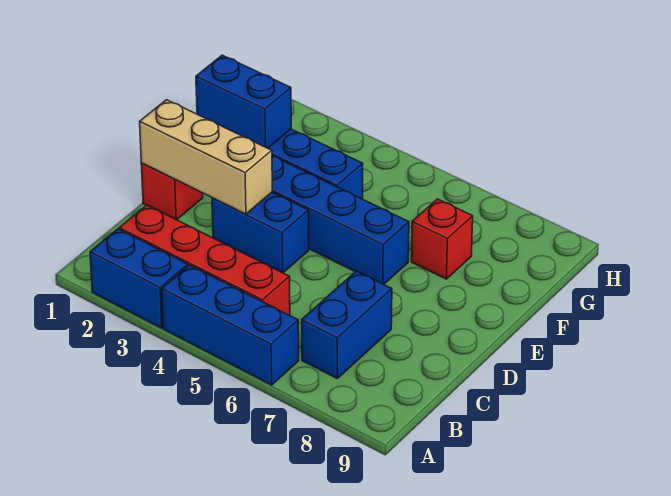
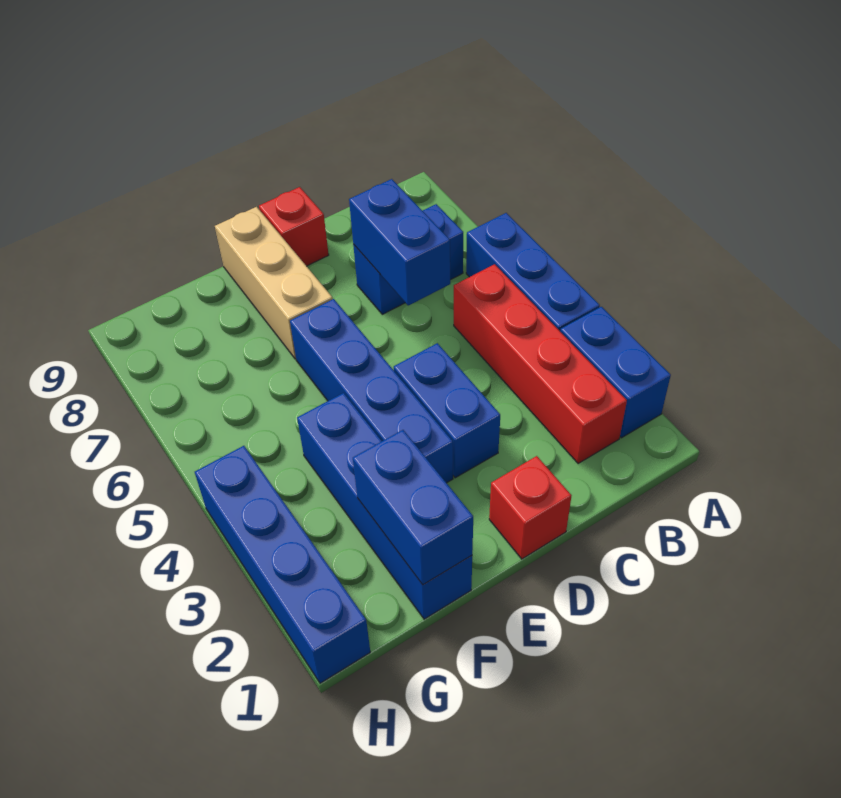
none -> blue 1x2 brick [349,179,450,306]
tan 1x3 brick [140,100,272,214] -> tan 1x3 brick moved to [215,207,333,359]
red 1x1 brick [411,199,473,279] -> red 1x1 brick moved to [259,187,329,266]
none -> blue 1x4 brick [195,446,370,683]

